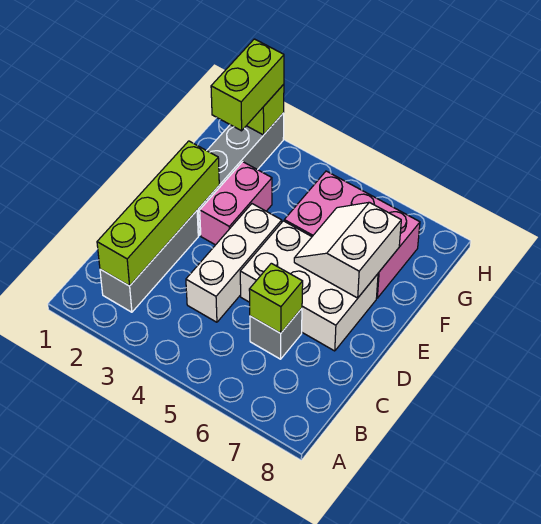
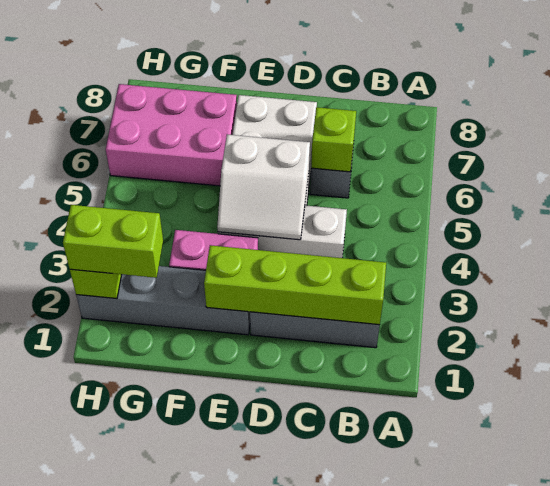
white 2x2 slope [294,202,401,298] -> white 2x2 slope moved to [217,134,310,240]
pink 2x3 brick [284,171,420,298] -> pink 2x3 brick turned to [106,84,237,186]

